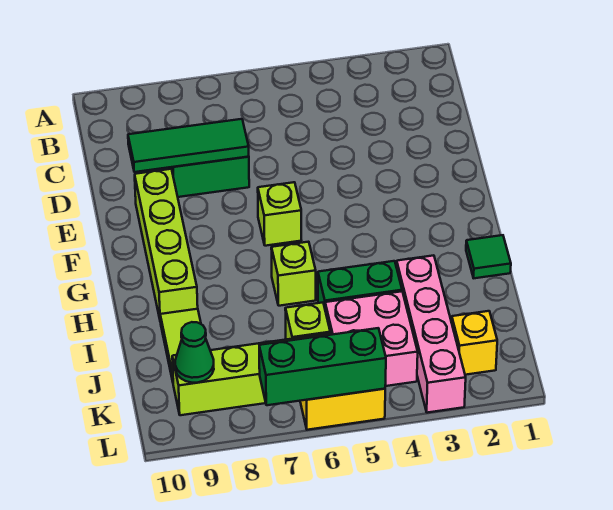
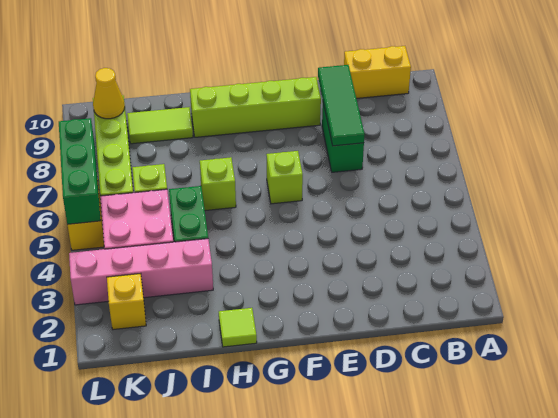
none -> yellow 1x2 brick [344,46,411,99]
green 1x1 tile [466,235,511,278] -> lime 1x1 tile [219,308,257,347]
green 1x1 cone [175,322,214,383] -> yellow 1x1 cone [93,68,125,119]

